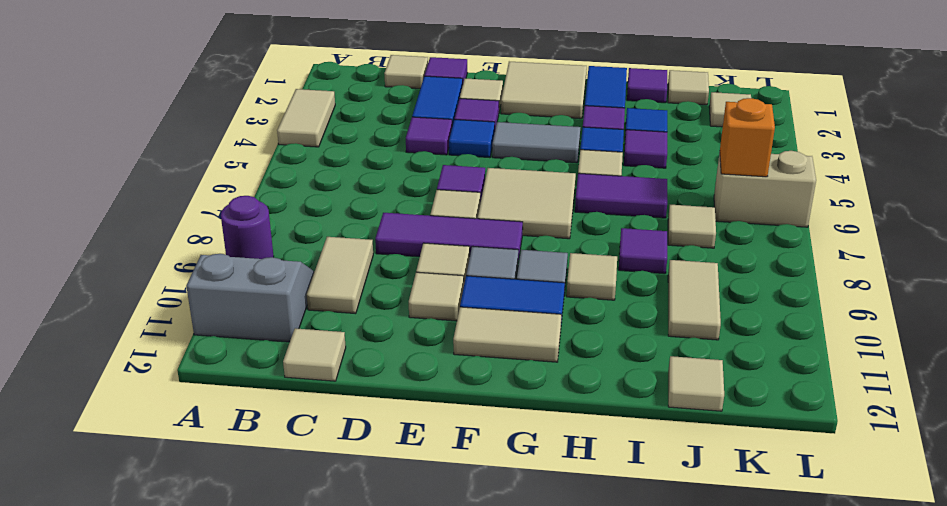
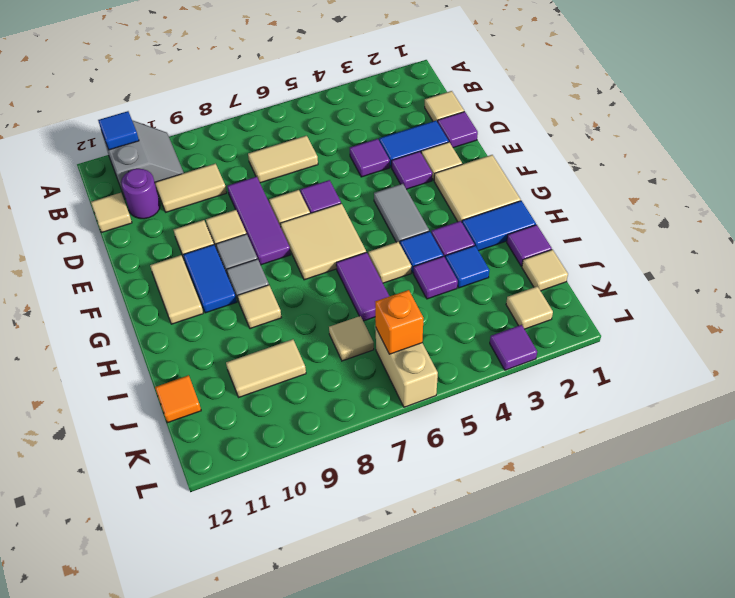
tan 1x2 tile [277,89,335,147] -> tan 1x2 tile moved to [248,136,318,183]
purple 1x1 round brick [221,196,274,259] -> purple 1x1 round brick moved to [121,169,160,219]
blue 1x1 tile [449,120,495,158] -> blue 1x1 tile moved to [98,111,139,150]
purple 1x1 tile [619,228,667,274] -> purple 1x1 tile moved to [490,325,537,370]
tan 1x1 tile [668,356,724,411] -> orange 1x1 tile [155,375,201,423]

